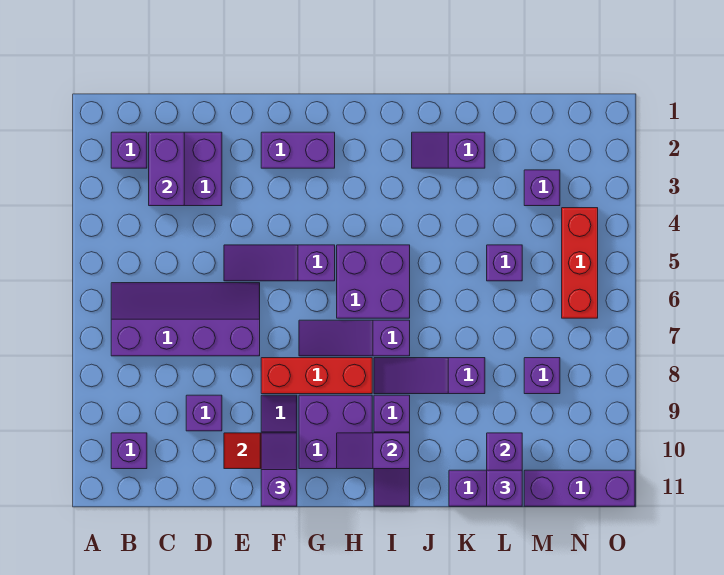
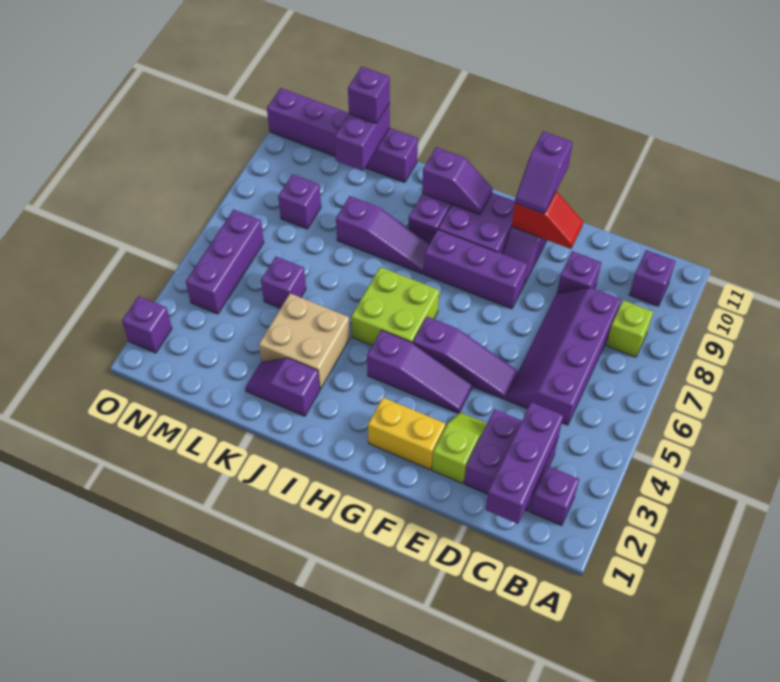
purple 2x4 slope [111,283,260,356] -> purple 2x4 slope turned to [506,288,621,425]
none -> lime 1x1 brick [606,300,653,357]
purple 1x2 brick [149,132,184,206] -> purple 1x3 brick [486,402,563,524]
none -> lime 1x2 slope [432,412,487,483]
purple 1x2 brick [261,132,335,168] -> yellow 1x2 brick [368,398,446,469]
red 1x3 brick [261,358,372,394] -> purple 1x3 brick [424,230,527,309]
purple 1x3 slope [299,320,410,356] -> purple 1x3 slope moved to [367,330,472,414]
purple 2x2 brick [337,245,410,318] -> lime 2x2 brick [351,267,439,346]
purple 1x2 slope [412,132,485,168] -> purple 1x2 slope turned to [245,358,320,416]
none -> tan 2x2 brick [259,293,350,389]
purple 1x1 brick [524,170,560,206] -> purple 1x1 brick moved to [122,296,172,353]
red 1x3 brick [562,208,598,318] -> purple 1x3 brick [186,210,264,314]

